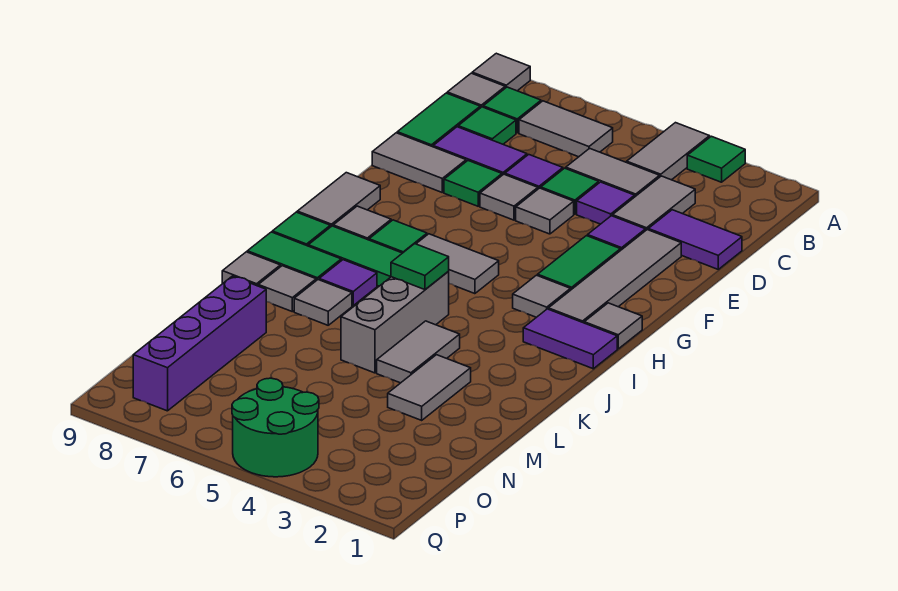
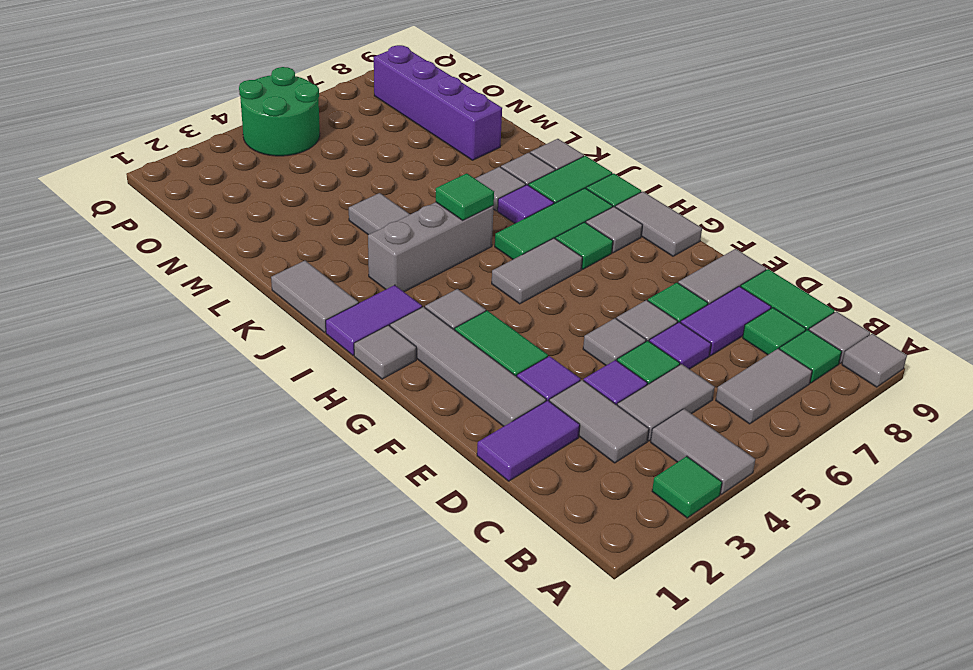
grey 1x3 brick [341,272,449,373] -> grey 1x3 brick turned to [368,202,494,292]
grey 1x2 tile [388,355,471,420] -> grey 1x2 tile moved to [271,261,358,332]

